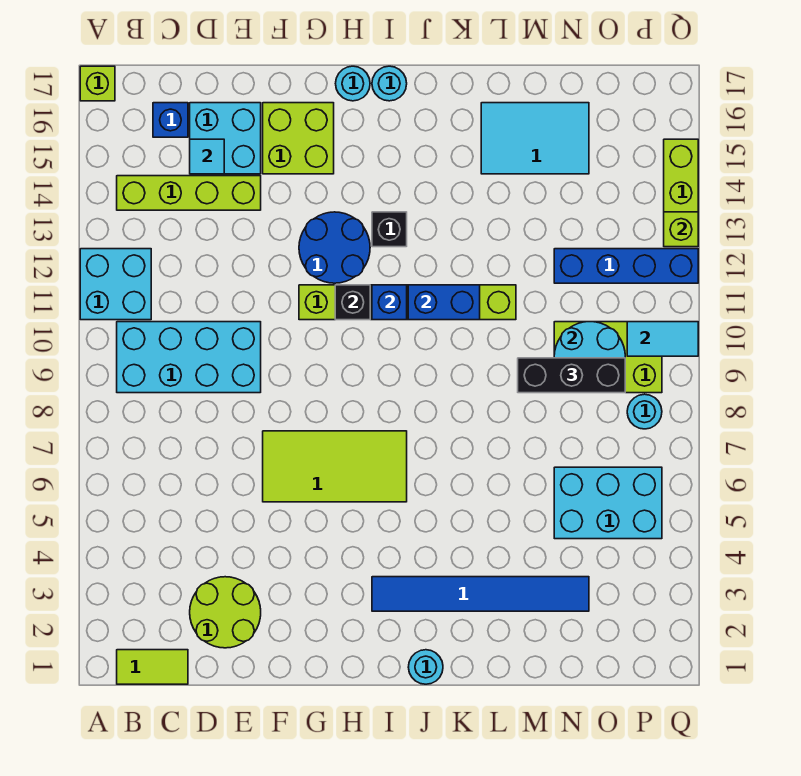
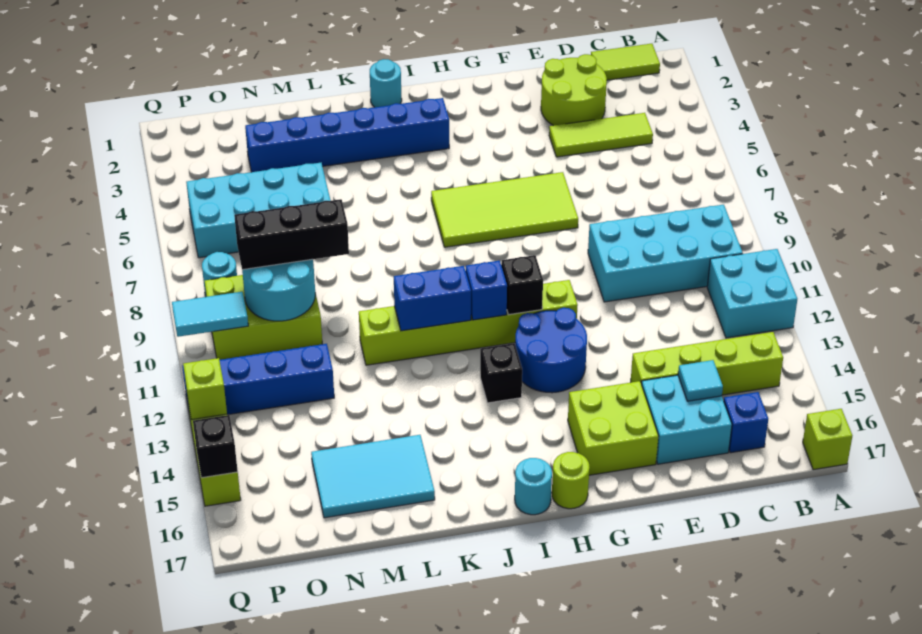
none -> lime 1x3 tile [549,113,653,157]
cyan 1x1 round brick [336,66,370,101] -> lime 1x1 round brick [552,452,590,509]
blue 1x6 tile [372,577,589,611] -> blue 1x6 brick [245,98,449,172]
cyan 2x3 brick [554,467,662,539] -> cyan 2x4 brick [186,163,331,258]
none -> black 1x1 brick [193,415,238,478]

